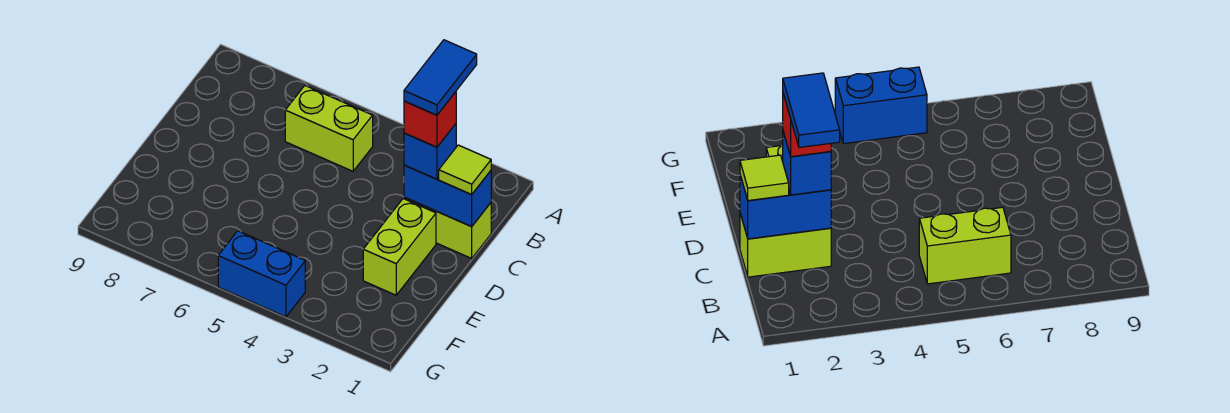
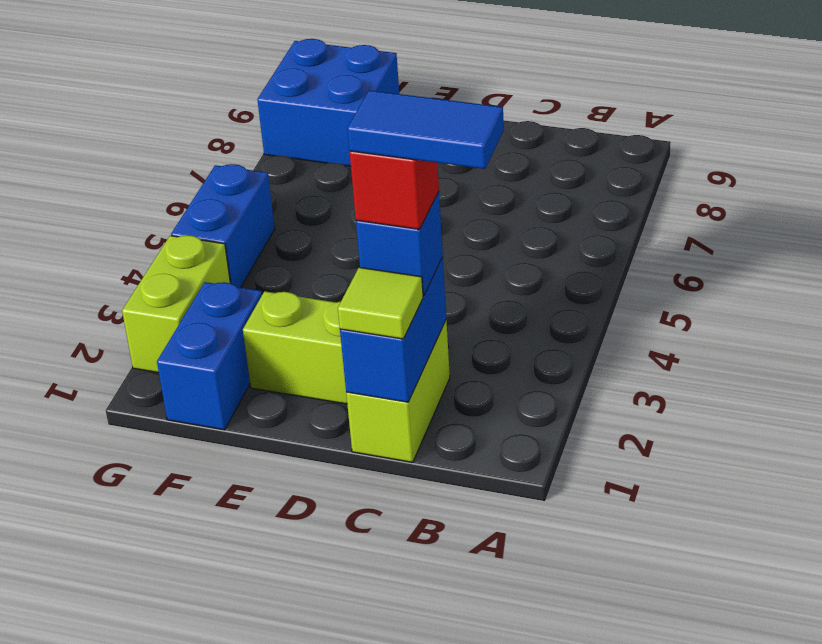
lime 1x2 brick [285,86,373,171] -> lime 1x2 brick moved to [122,235,230,373]
none -> blue 1x2 brick [157,282,262,430]
none -> blue 2x2 brick [257,39,399,166]

